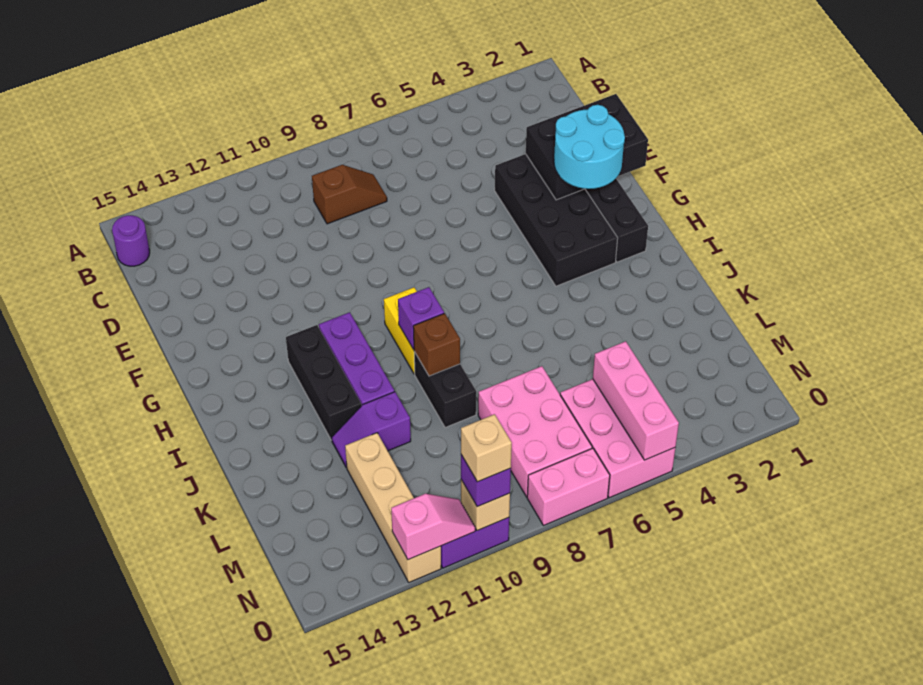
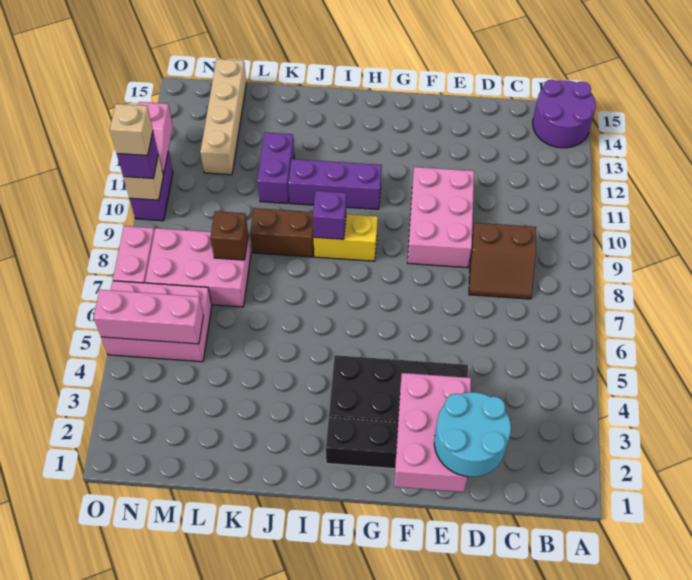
purple 1x1 round brick [112,215,150,266] -> purple 2x2 round brick [533,80,596,148]
brown 1x2 slope [312,165,387,224] -> brown 2x2 slope [469,223,536,299]
black 2x3 brick [526,94,648,200] -> pink 2x3 brick [394,373,471,492]
none -> pink 2x3 brick [407,167,474,268]
cyan 2x2 round brick [554,105,625,189] -> cyan 2x2 round brick moved to [434,392,511,477]
black 1x3 brick [286,325,361,440] -> none
black 1x2 brick [414,352,476,428] -> brown 1x2 brick [250,208,314,257]
brown 1x1 brick [413,313,460,376] -> brown 1x1 brick moved to [210,211,248,260]
purple 1x2 slope [332,392,411,468] -> purple 1x2 brick [258,133,294,203]
tan 1x4 brick [345,433,441,582] -> tan 1x4 brick turned to [200,59,246,175]

